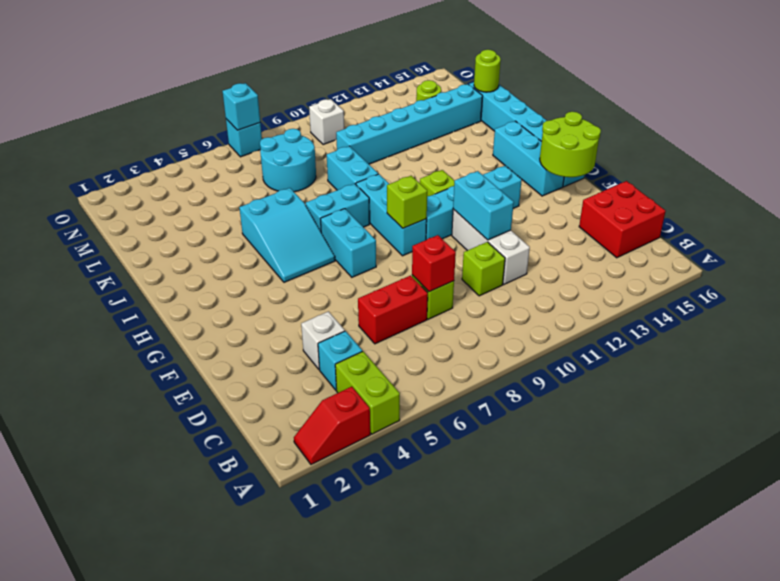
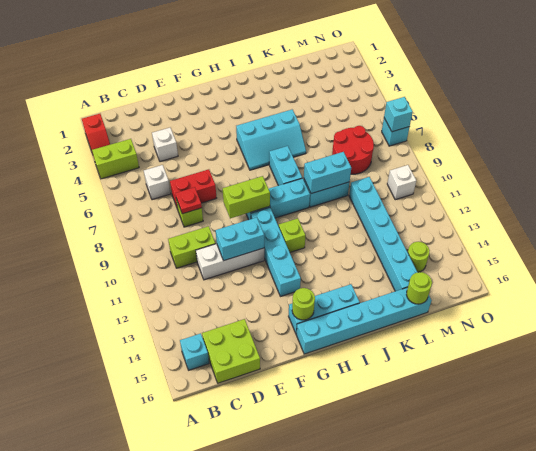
red 1x2 slope [294,387,370,464] -> red 1x2 slope turned to [82,114,110,154]
cyan 1x1 brick [318,331,362,390] -> cyan 1x1 brick moved to [180,333,209,370]
none -> white 1x1 brick [144,165,171,200]
red 2x2 brick [579,181,666,258] -> lime 2x2 brick [202,319,260,383]
red 1x2 brick [358,275,428,344] -> red 1x2 brick turned to [170,169,216,209]
red 1x1 brick [412,235,456,292] -> red 1x1 plate [175,187,202,214]
lime 1x1 brick [462,242,505,296] -> lime 1x2 brick [168,226,215,268]
lime 2x2 round brick [540,112,601,177] -> lime 1x1 round brick [292,288,315,320]
cyan 1x2 brick [321,209,376,277] -> cyan 1x2 brick moved to [304,152,351,194]
lime 1x1 brick [387,176,427,228] -> lime 1x2 brick [223,176,270,218]
cyan 2x3 slope [239,188,335,282] -> cyan 2x3 slope turned to [236,109,306,170]
cyan 2x2 round brick [260,129,316,192] -> red 2x2 round brick [332,126,374,174]

